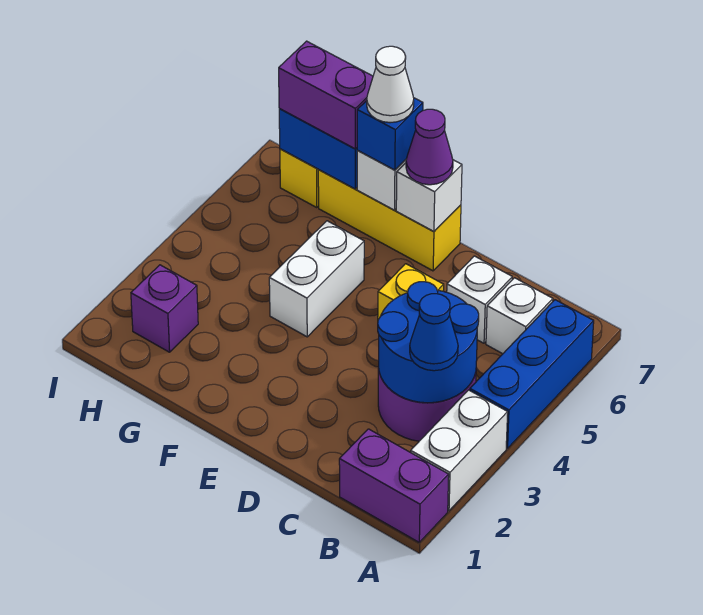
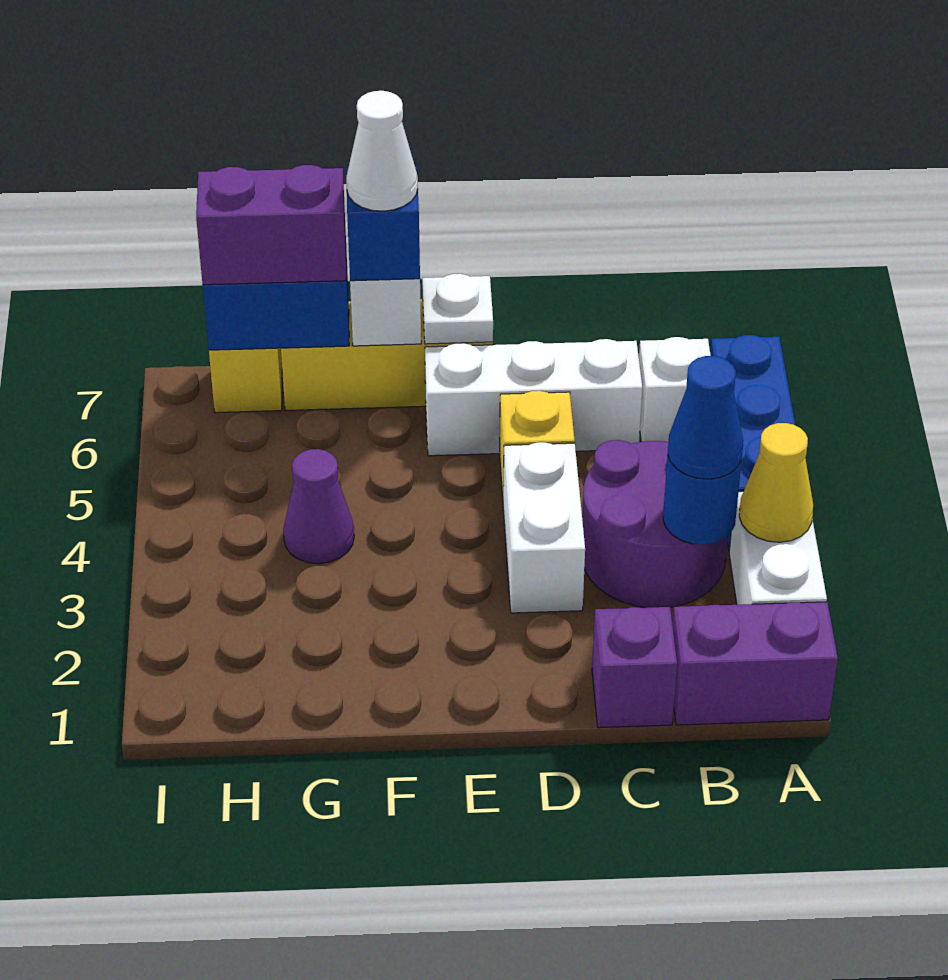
none -> yellow 1x1 cone [739,423,813,542]
blue 2x2 round brick [378,282,479,403] -> blue 1x1 round brick [663,455,741,545]
white 1x1 brick [447,256,512,343] -> white 1x3 brick [425,339,642,456]
white 1x1 brick [396,160,462,232] -> white 1x1 plate [422,274,493,344]
purple 1x1 cone [406,109,453,185] -> purple 1x1 cone moved to [283,449,354,564]
white 1x2 brick [269,221,364,337] -> white 1x2 brick moved to [503,442,585,613]
purple 1x1 brick [131,265,198,352] -> purple 1x1 brick moved to [592,607,677,728]

